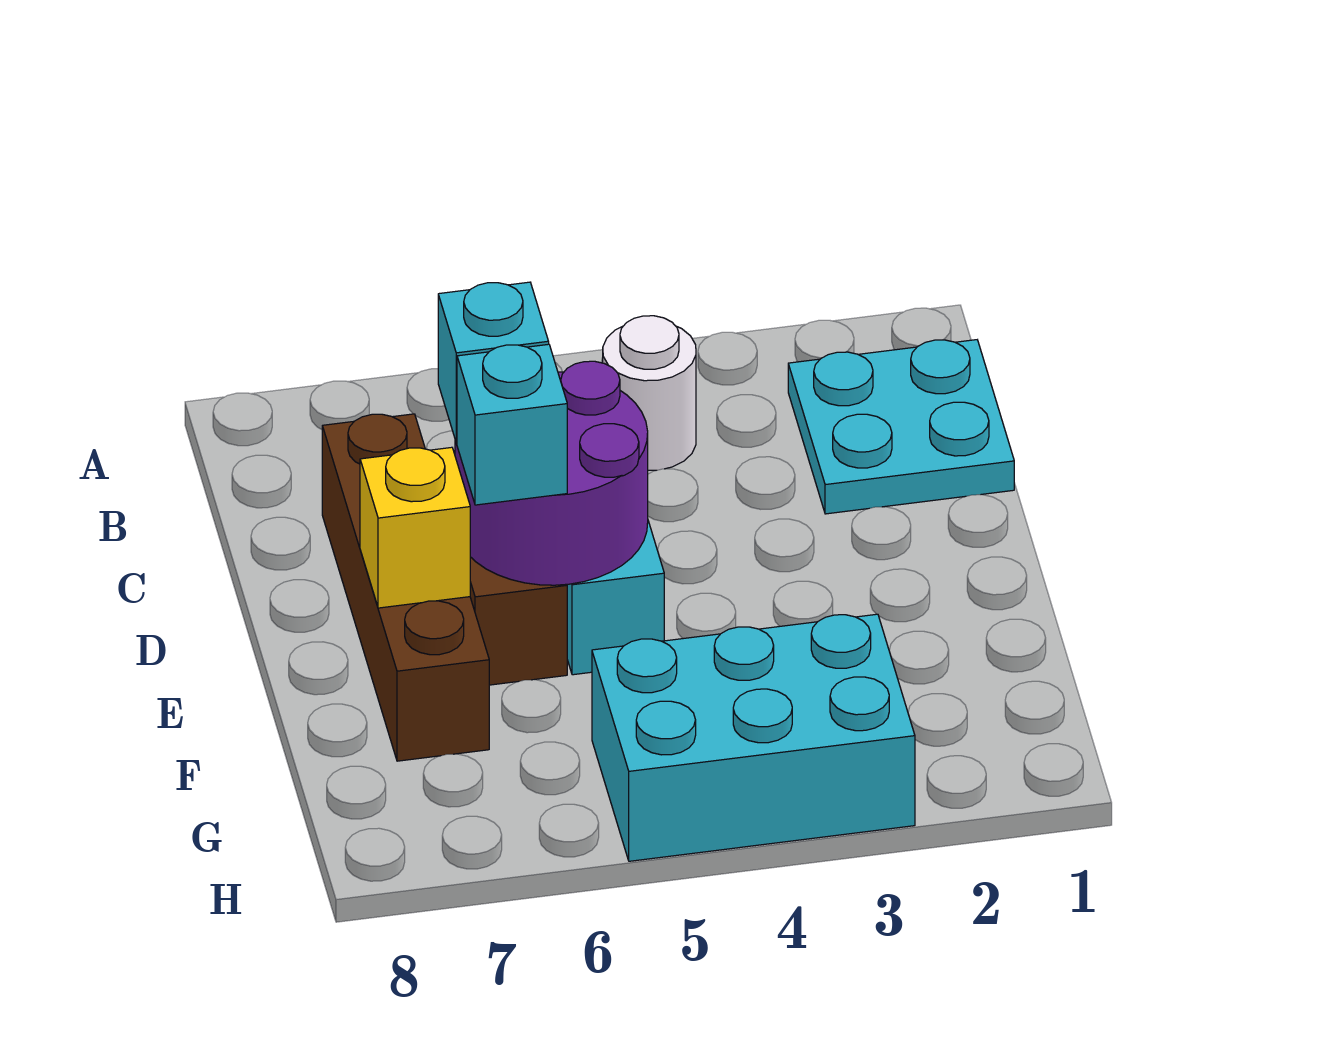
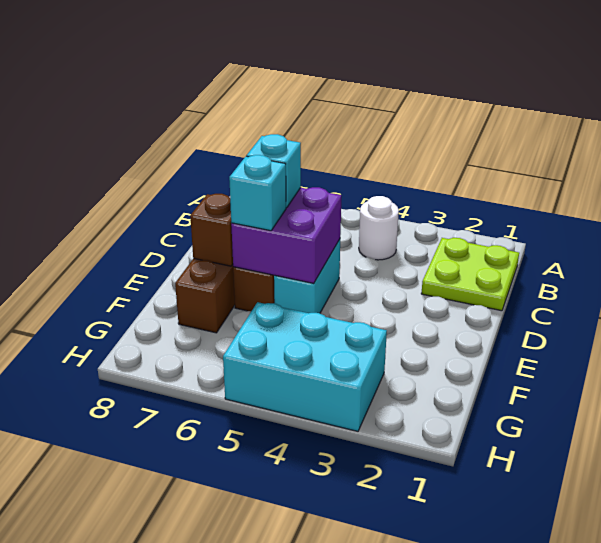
cyan 2x2 plate [788,340,1014,514] -> lime 2x2 plate [421,238,519,311]
purple 2x2 round brick [455,361,648,585] -> purple 2x2 brick [231,187,341,283]
yellow 1x1 brick [360,447,470,608] -> brown 1x1 brick [190,194,233,266]

